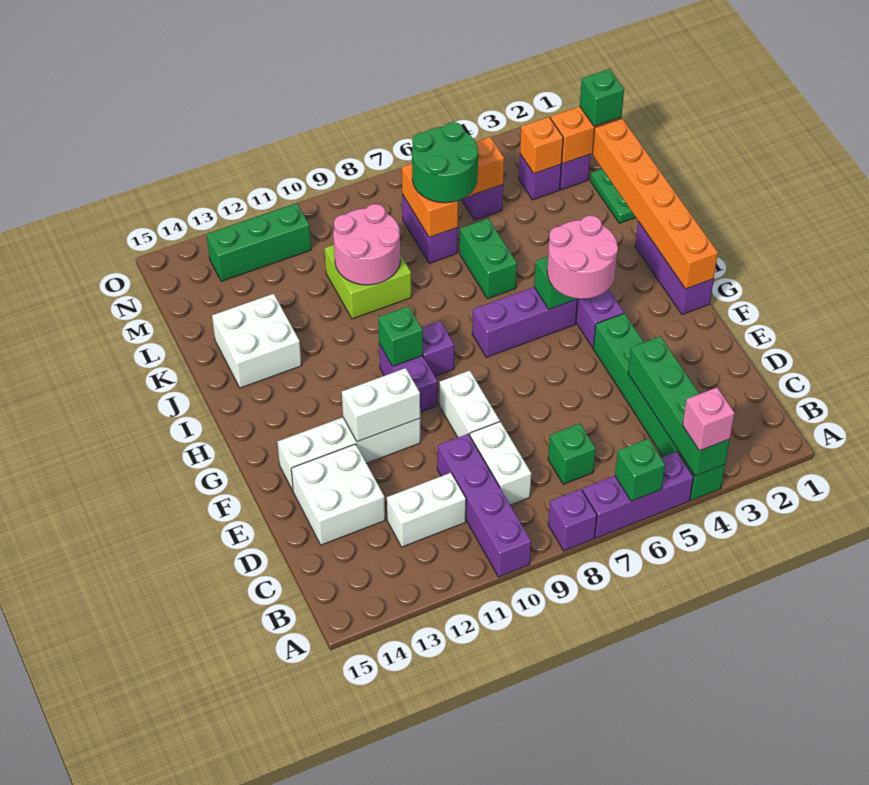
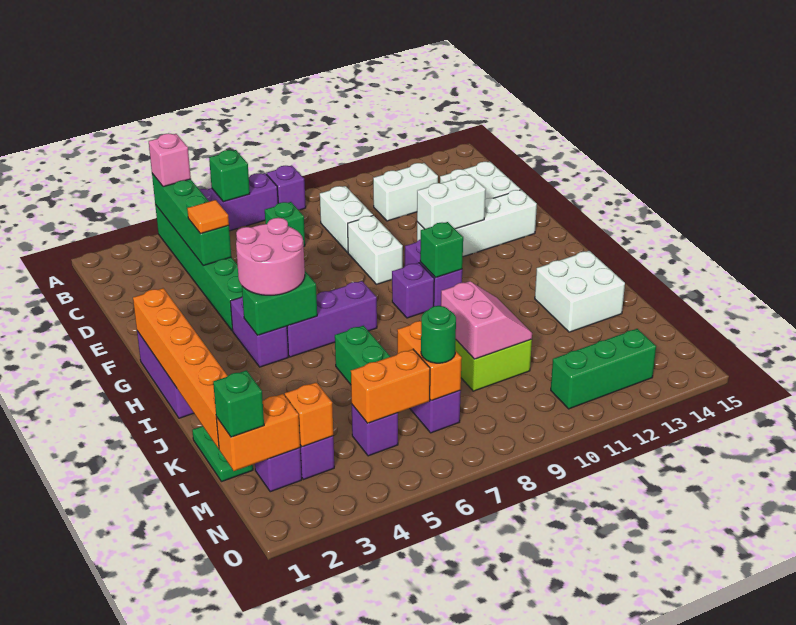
purple 1x4 brick [437,434,531,577] -> none
none -> orange 1x1 tile [187,200,229,234]
pink 2x2 round brick [333,204,400,285] -> pink 2x2 slope [441,281,532,359]
green 2x2 round brick [412,122,478,203] -> green 1x1 round brick [421,306,456,363]

